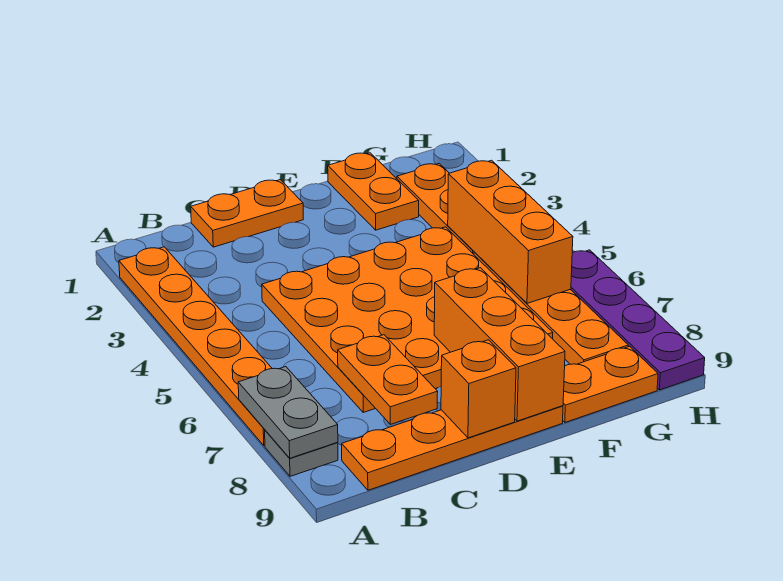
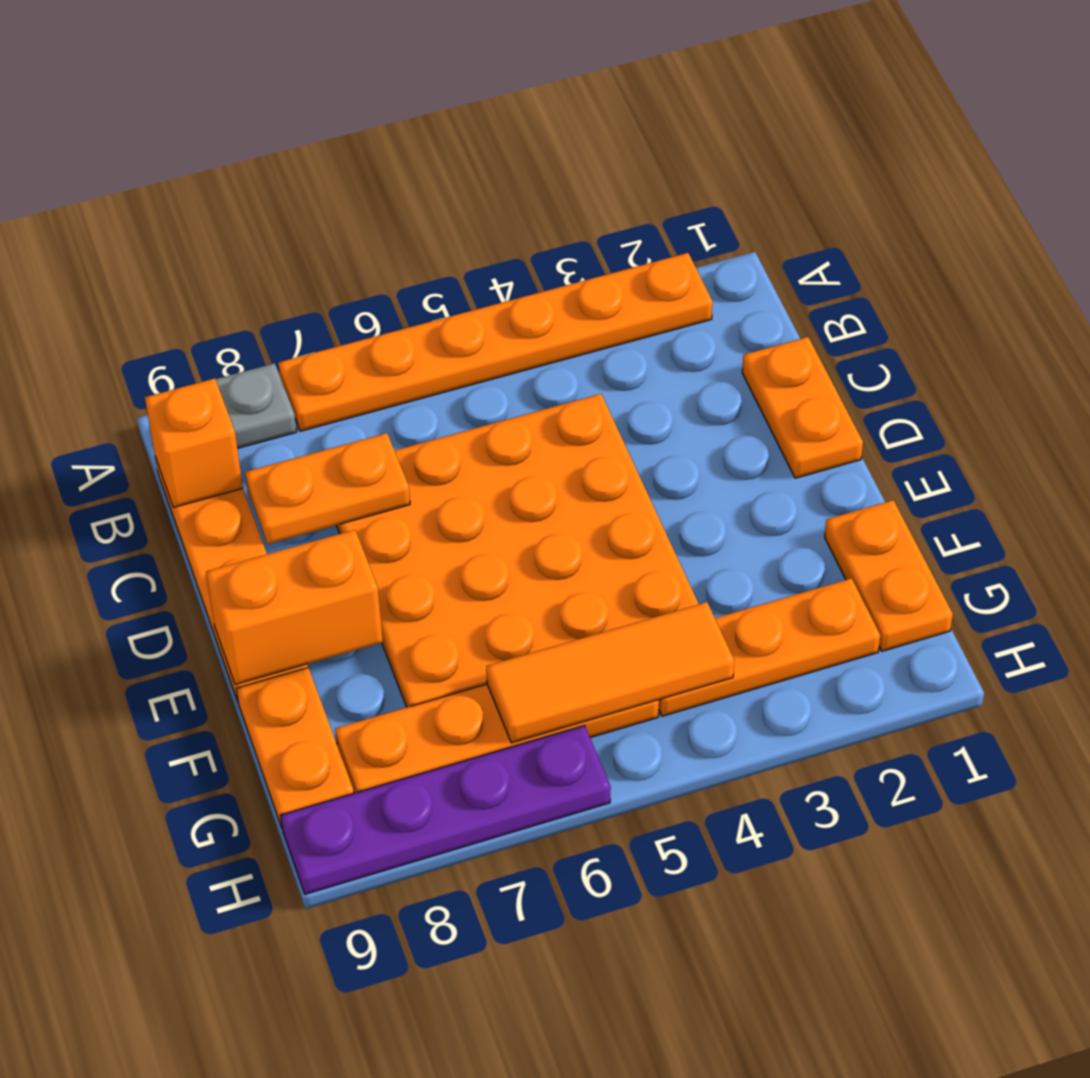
grey 1x2 plate [238,367,338,458] -> none
orange 1x1 brick [441,340,516,438] -> orange 1x1 brick moved to [145,379,243,507]
orange 1x3 brick [434,268,565,421] -> orange 1x2 brick [206,530,383,685]
orange 1x2 plate [328,153,419,230] -> orange 1x2 plate turned to [825,500,953,651]
orange 1x3 brick [448,160,573,303] -> orange 1x3 tile [486,602,734,743]

